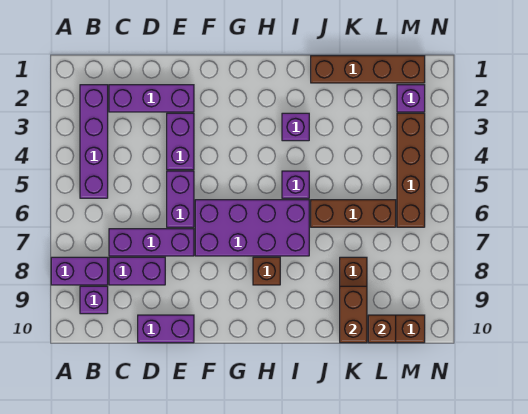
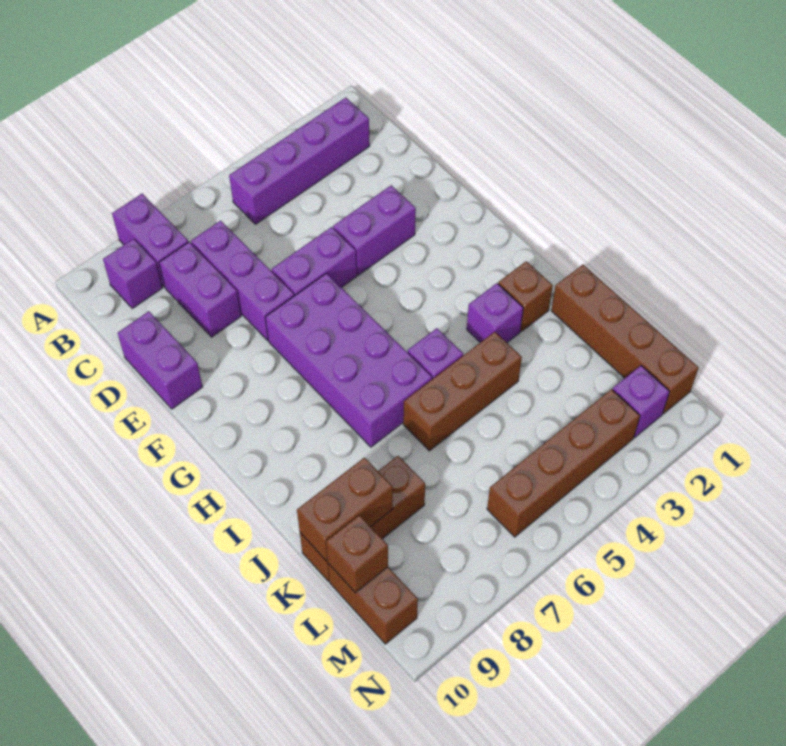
purple 1x3 brick [109,85,194,112] -> none
brown 1x1 brick [253,257,280,285] -> brown 1x1 brick moved to [498,261,553,331]
brown 1x3 brick [311,200,396,227] -> brown 1x3 brick turned to [403,332,522,451]

